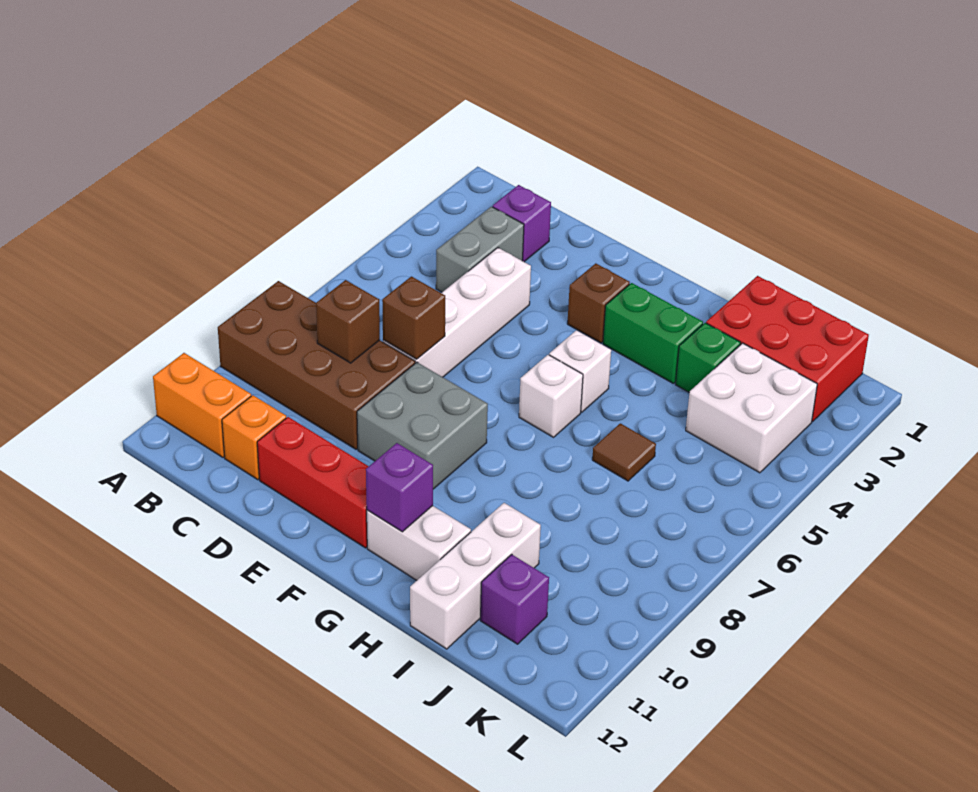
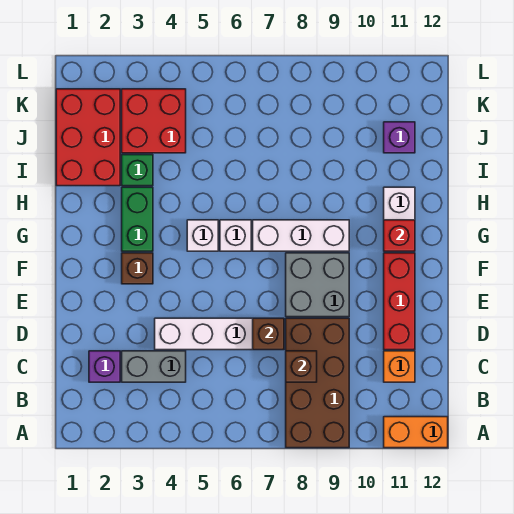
orange 1x2 brick [153,353,251,458] -> orange 1x2 brick turned to [384,417,448,448]
purple 1x1 brick [366,443,433,532] -> red 1x1 brick [384,220,415,251]
brown 1x1 tile [592,423,656,481] -> none
white 1x3 brick [410,503,541,649] -> white 1x3 brick moved to [253,220,349,251]
white 2x2 brick [686,343,817,473] -> red 2x2 brick [122,89,186,153]

